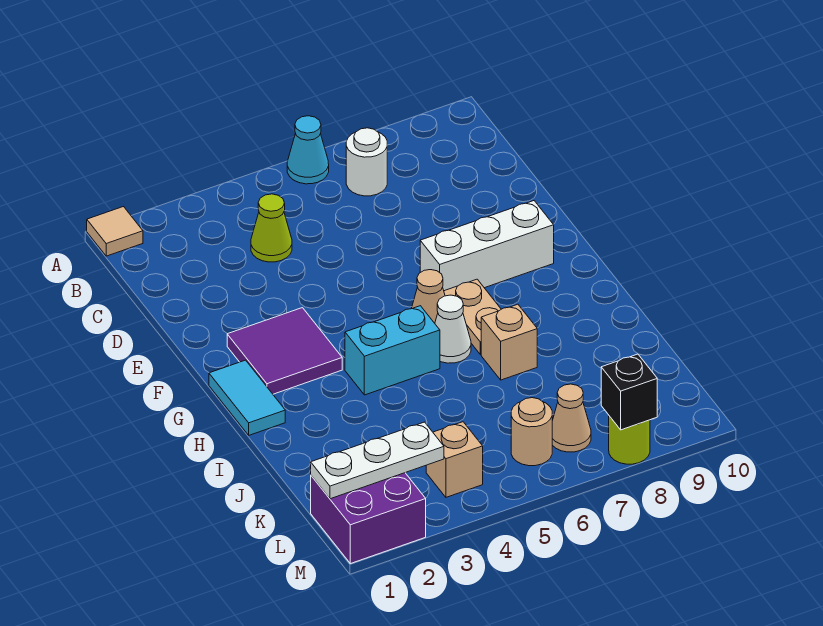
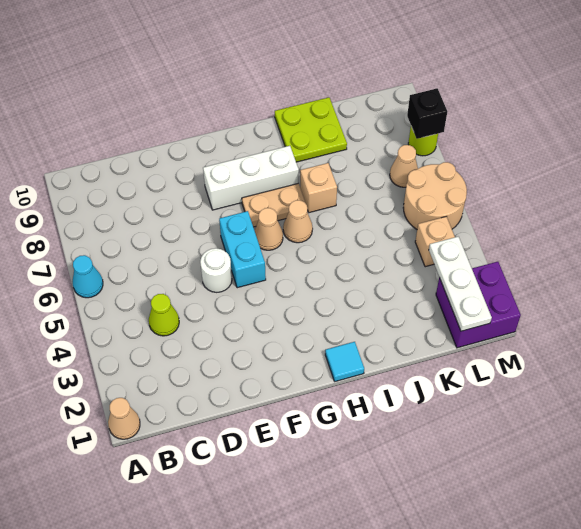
tan 1x1 tile [87,207,143,256] -> tan 1x1 cone [108,398,140,439]
white 1x1 round brick [346,128,387,196] -> white 1x1 round brick moved to [200,248,232,292]
purple 2x2 tile [227,308,342,394] -> none
white 1x3 brick [420,201,554,291] -> white 1x3 brick turned to [203,146,299,210]
cyan 1x2 tile [209,360,285,435] -> cyan 1x1 tile [325,342,364,381]
cyan 1x2 brick [345,306,440,395] -> cyan 1x2 brick moved to [219,211,266,288]
white 1x1 cone [435,295,471,363] -> tan 1x1 cone [283,200,313,243]
none -> lime 2x2 plate [275,97,347,162]
tan 1x1 round brick [511,398,552,466] -> tan 2x2 round brick [403,162,467,229]

